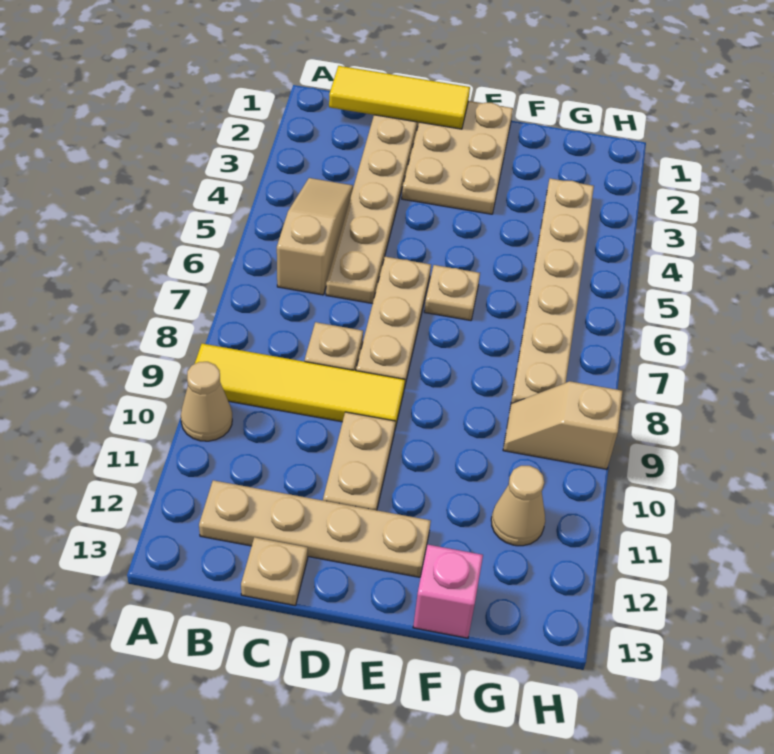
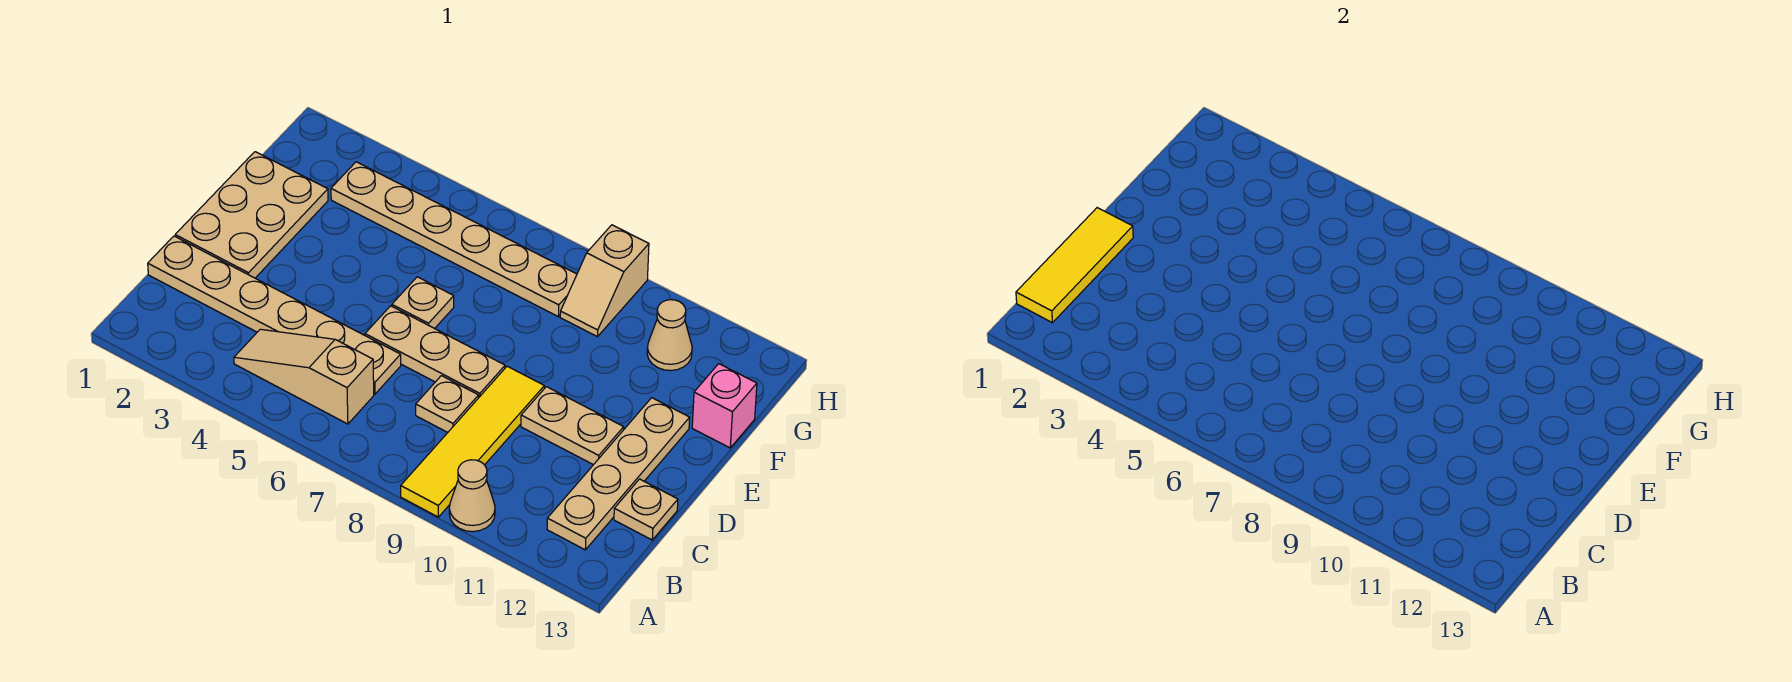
tan 2x3 plate [402,101,513,214] -> tan 2x3 plate turned to [175,152,328,278]

